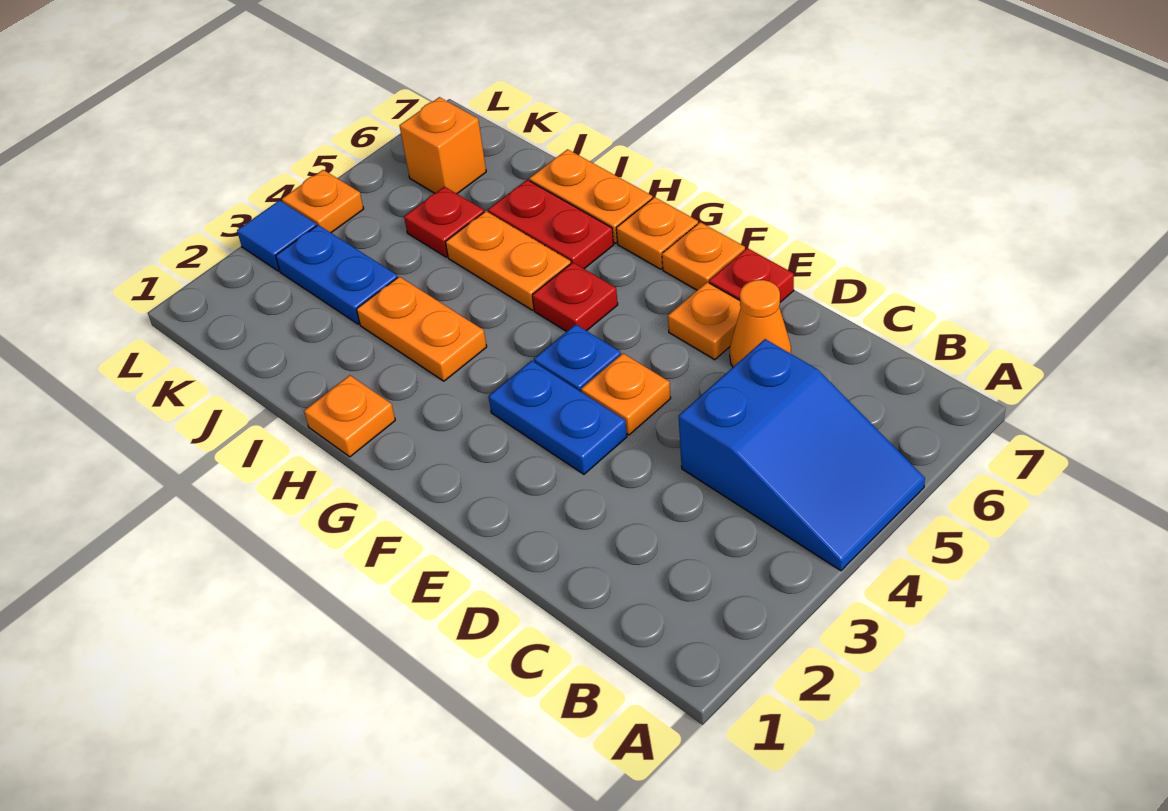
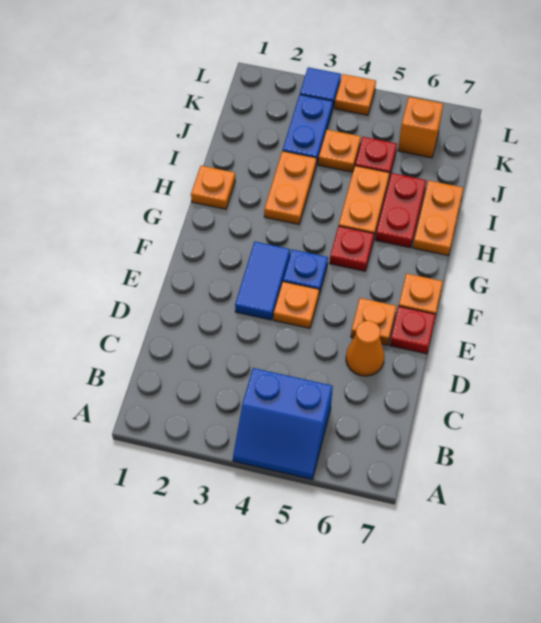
blue 2x3 slope [679,339,925,571] -> blue 2x2 slope [233,368,333,479]
blue 1x2 plate [488,361,627,474] -> blue 1x2 tile [235,242,290,320]
orange 1x1 plate [616,197,698,269] -> orange 1x1 plate moved to [318,130,361,172]

